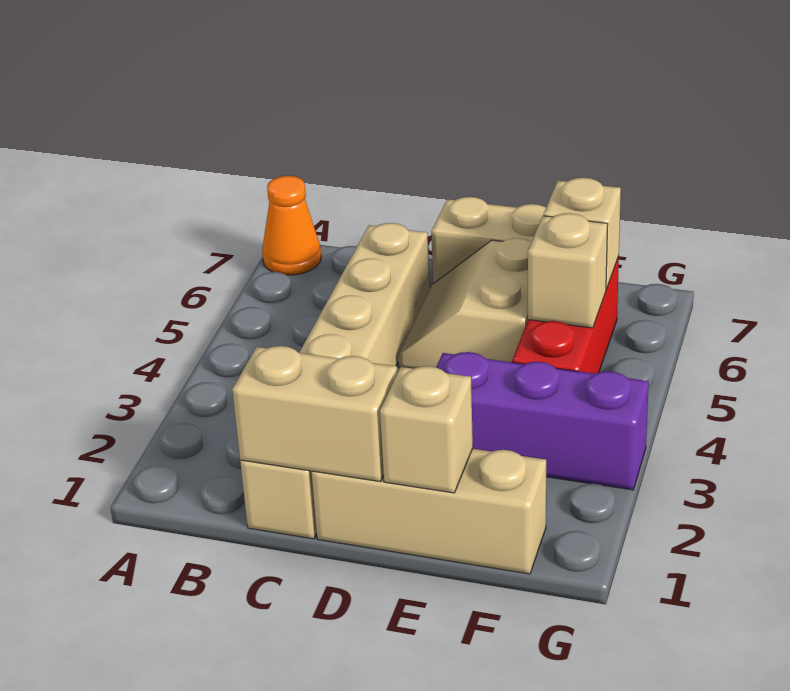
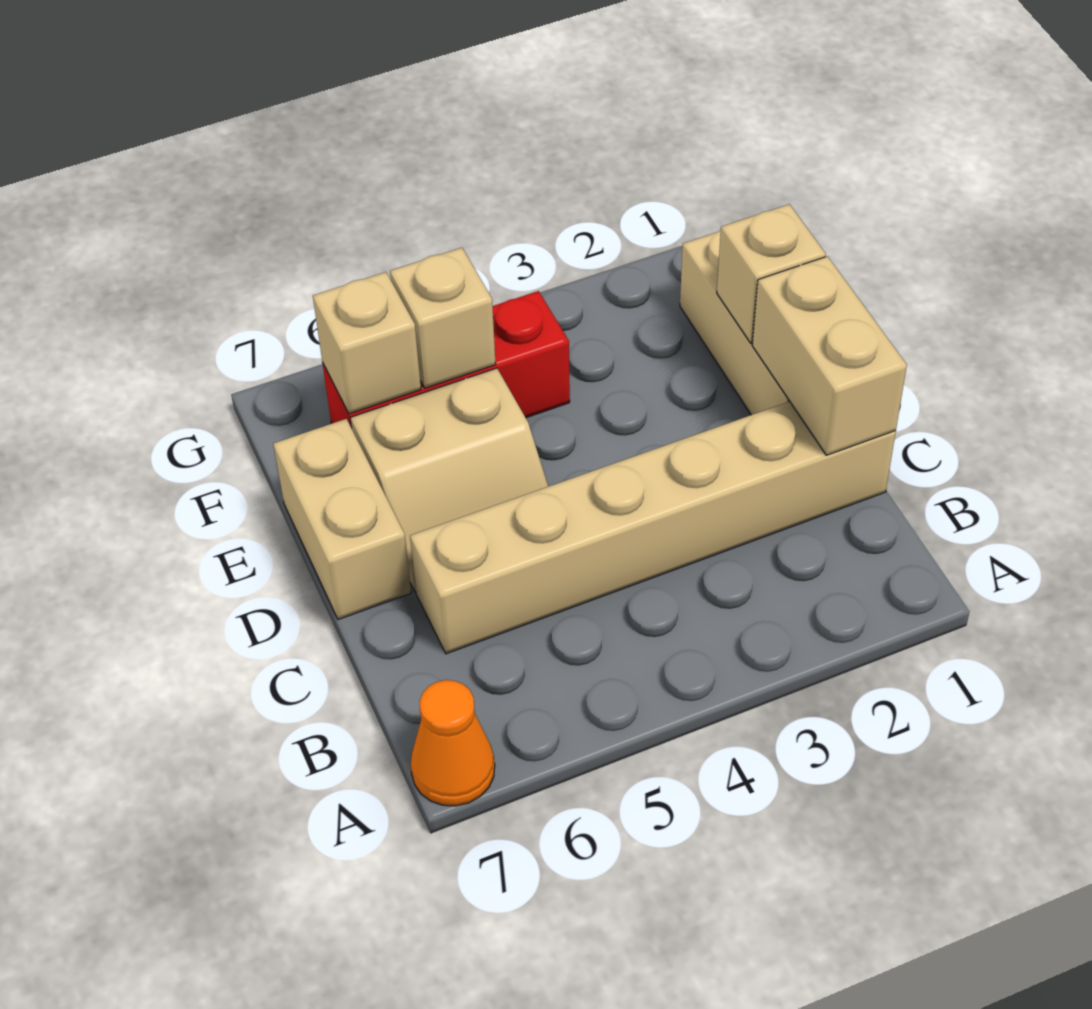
purple 1x3 brick [436,352,649,490] -> none

